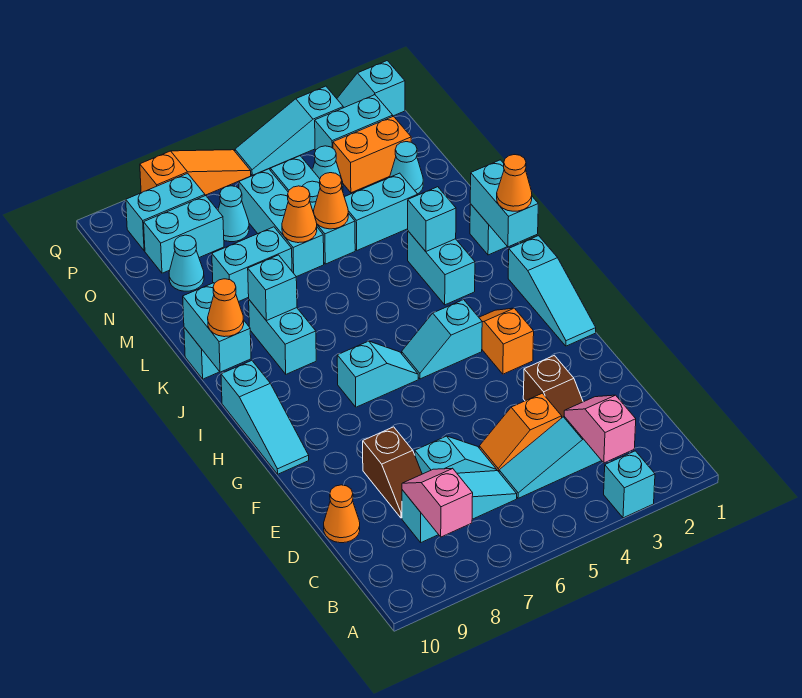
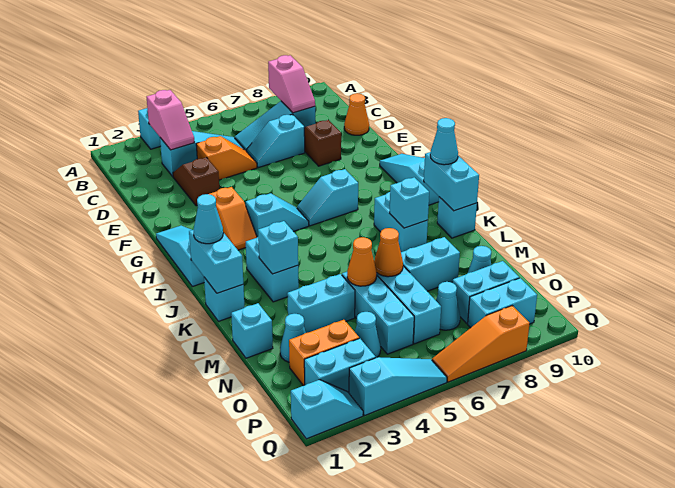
orange 1x1 cone [497,155,532,211] -> cyan 1x1 cone [194,194,223,244]
orange 1x1 cone [208,279,244,337] -> cyan 1x1 cone [430,118,458,165]
none -> cyan 1x1 brick [231,303,273,358]

